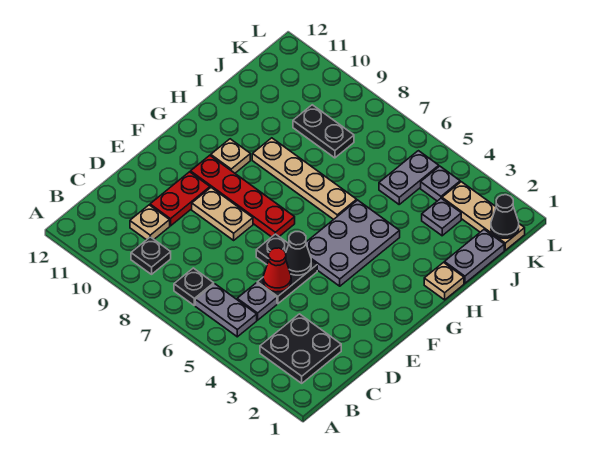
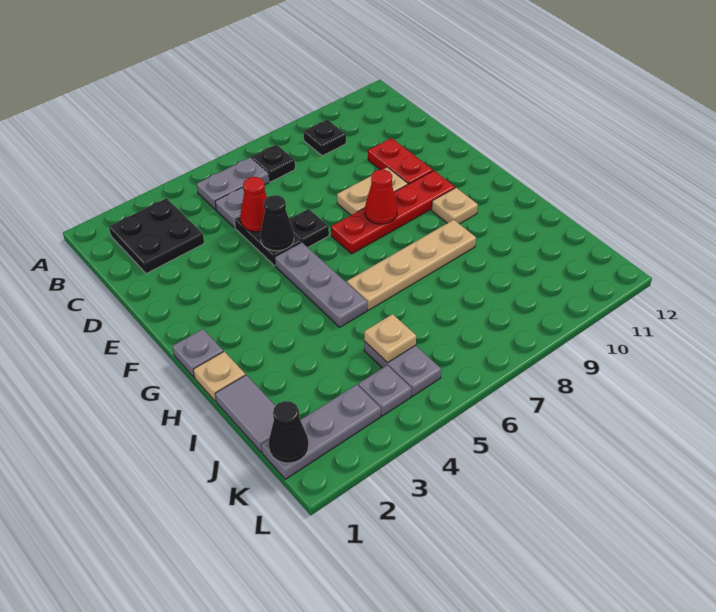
tan 1x1 plate [130,205,170,240] -> tan 1x1 plate moved to [364,314,416,363]
grey 2x3 plate [306,200,400,286] -> grey 1x3 plate [275,242,367,327]
none -> red 1x1 cone [365,170,397,224]
grey 1x2 plate [444,230,504,283] -> grey 1x2 tile [215,375,275,452]
grey 1x1 plate [422,198,461,236] -> grey 1x1 plate moved to [172,329,223,377]
black 1x2 plate [293,105,354,158] -> none
tan 1x3 plate [442,182,525,250] -> grey 1x3 plate [261,385,381,479]

